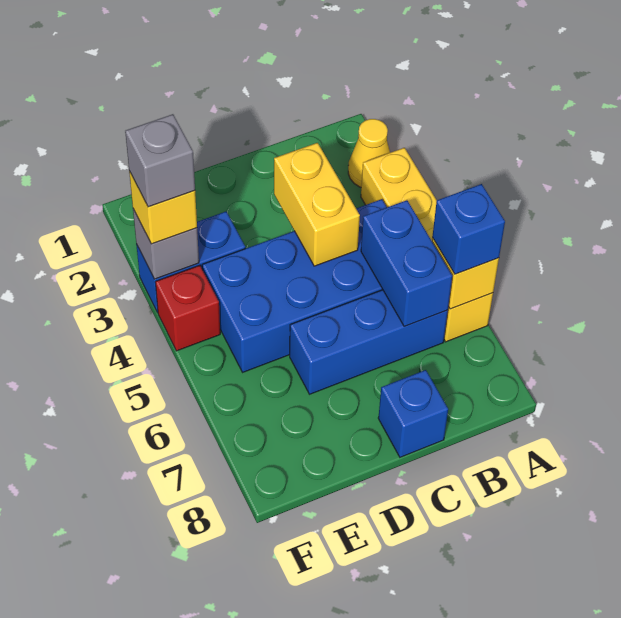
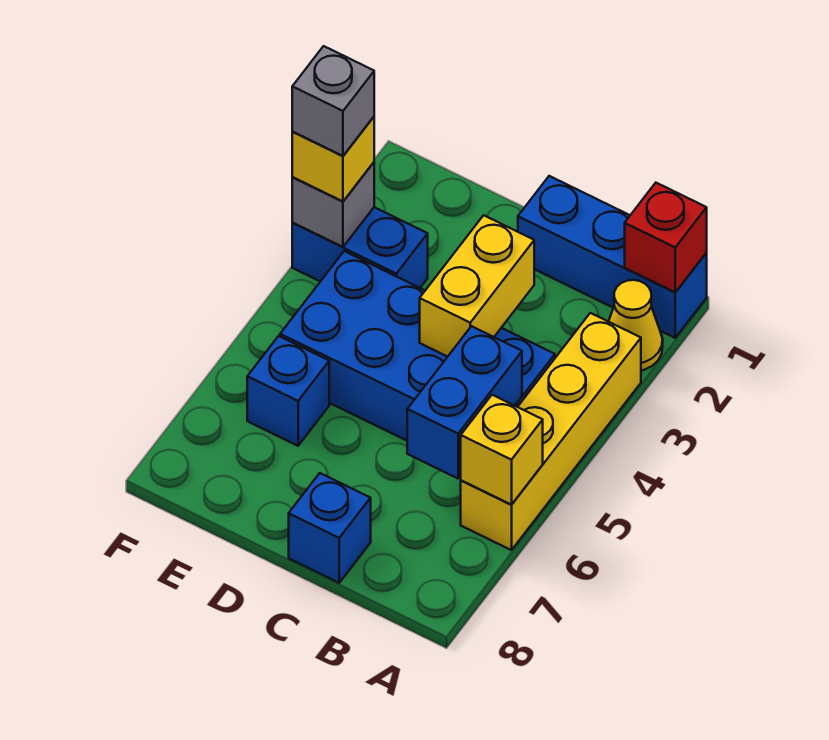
blue 1x1 brick [432,184,505,274] -> blue 1x1 brick moved to [247,336,329,446]
blue 1x3 brick [290,290,448,394] -> blue 1x3 brick moved to [518,176,707,338]
red 1x1 brick [155,265,220,351] -> red 1x1 brick moved to [625,183,707,292]

